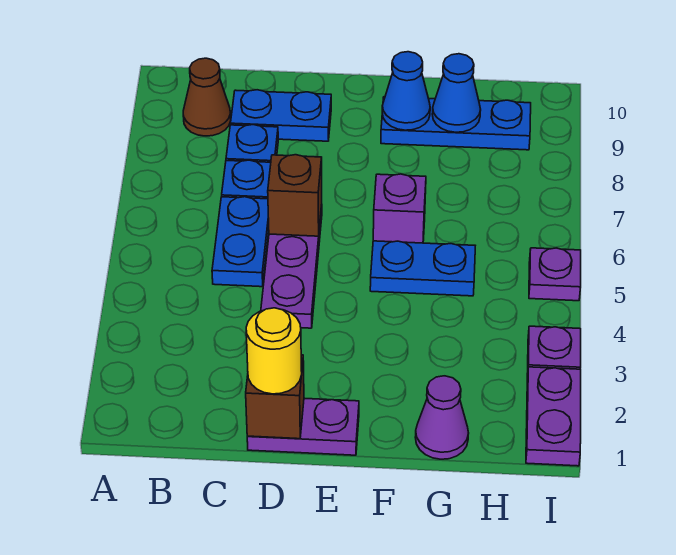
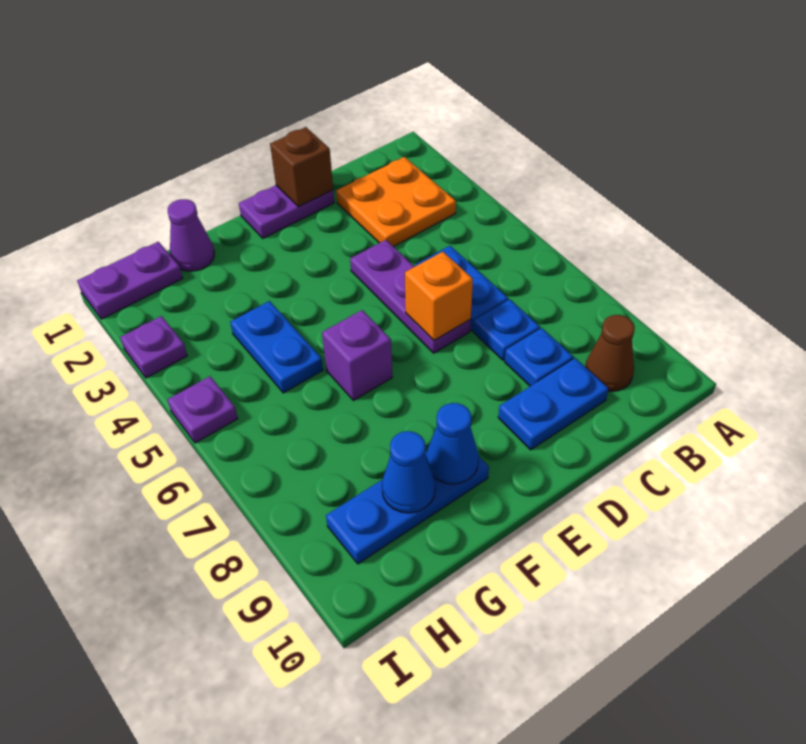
none -> orange 2x2 plate [336,157,456,247]
yellow 1x1 round brick [246,308,302,394] -> none
brown 1x1 brick [268,155,322,236] -> orange 1x1 brick [405,252,473,340]
blue 1x2 plate [370,241,475,296] -> blue 1x2 plate turned to [230,301,323,393]
purple 1x2 plate [526,367,581,466] -> purple 1x2 plate turned to [77,242,183,319]

